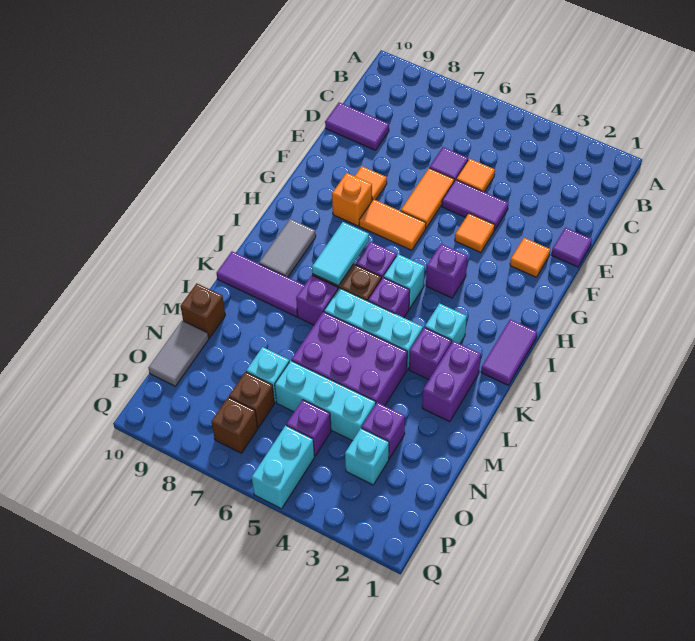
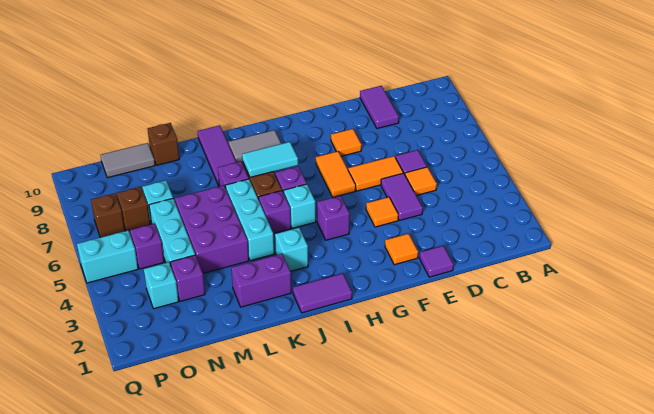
orange 1x1 brick [332,173,372,226] -> none
purple 1x1 brick [409,327,452,379] -> none

